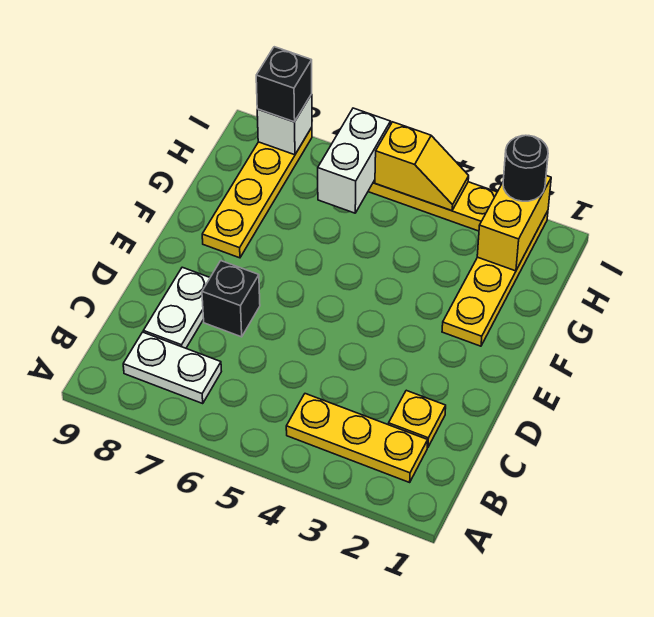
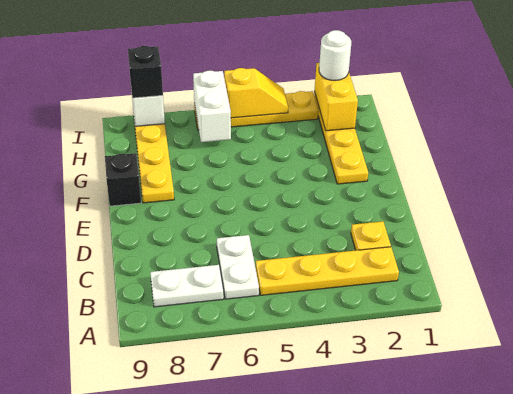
yellow 1x3 plate [286,394,428,482] -> yellow 1x4 plate [256,247,399,295]
white 1x2 plate [144,267,210,348] -> white 1x2 plate moved to [217,235,259,299]
black 1x1 brick [202,261,260,337] -> black 1x1 brick moved to [105,153,141,206]
black 1x1 round brick [503,135,548,201] -> white 1x1 round brick [319,30,351,80]

